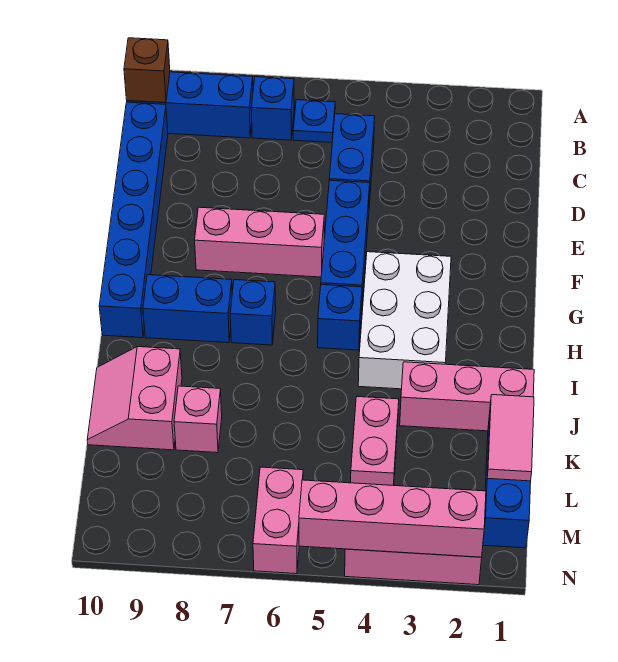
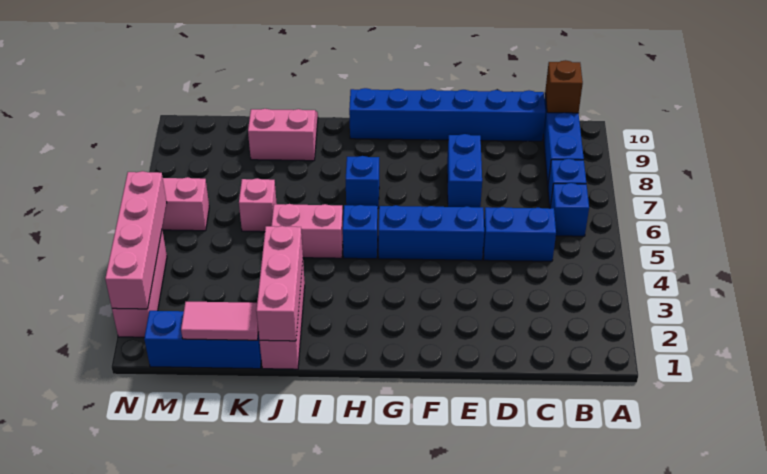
blue 1x1 plate [293,100,335,143] -> blue 1x1 brick [550,183,589,236]
pink 1x3 brick [195,207,324,277] -> pink 1x3 brick moved to [256,226,303,341]
white 2x3 brick [358,252,451,389] -> none
blue 1x2 brick [143,275,232,343] -> blue 1x2 brick moved to [447,134,482,207]
pink 1x2 brick [351,397,399,485] -> pink 1x2 brick moved to [272,204,343,258]
pink 1x1 brick [174,386,222,453] -> pink 1x1 brick moved to [239,178,277,232]

